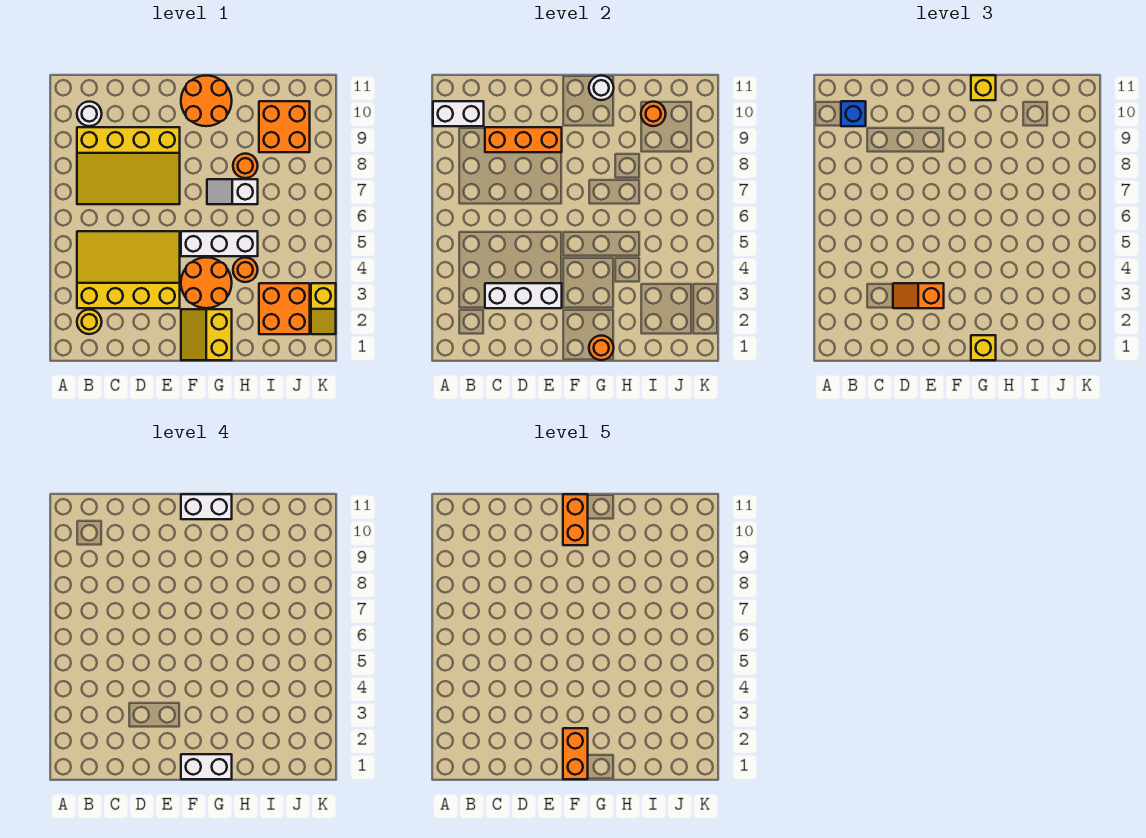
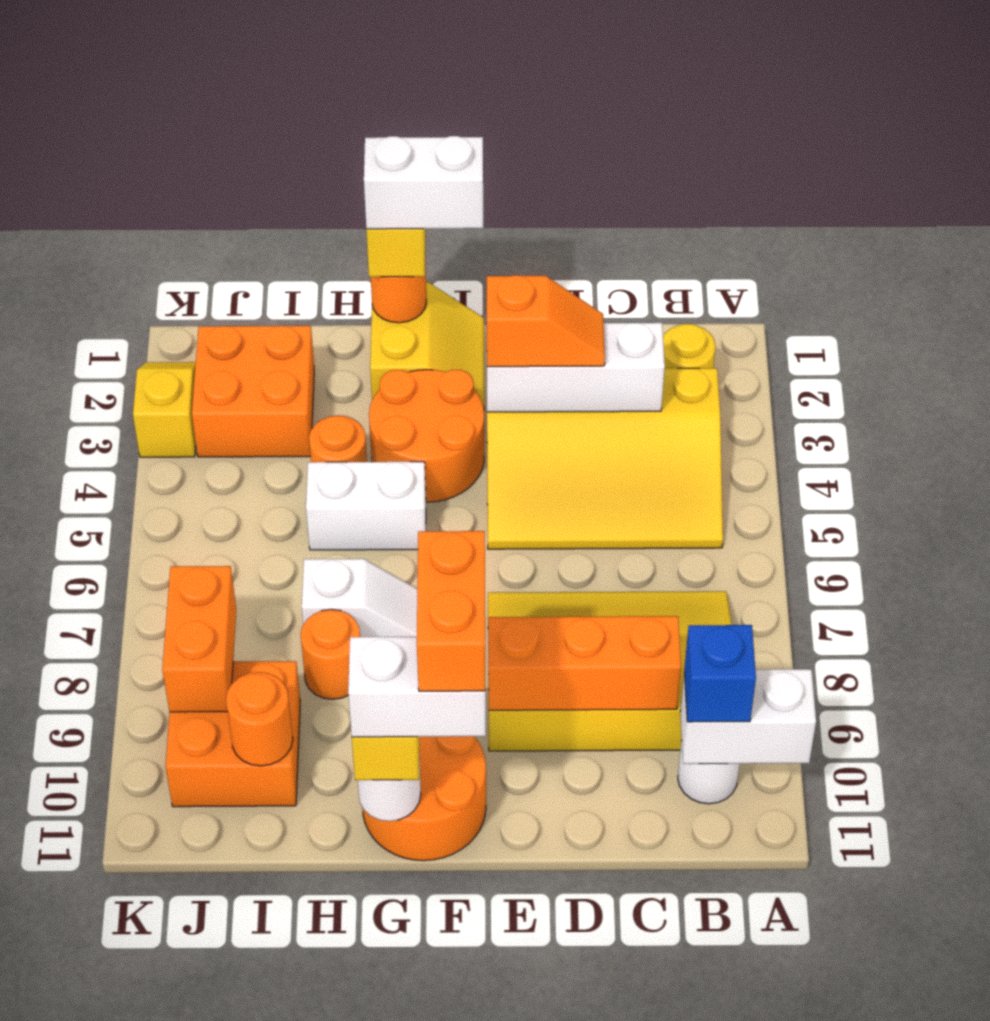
orange 1x2 brick [563,728,588,779] -> orange 1x2 brick moved to [162,566,236,712]
white 1x3 brick [181,231,258,256] -> white 1x2 brick [306,462,426,550]

